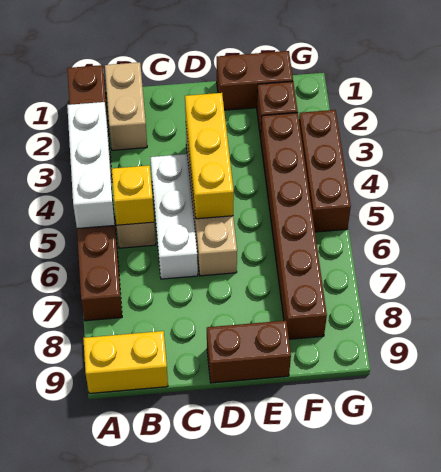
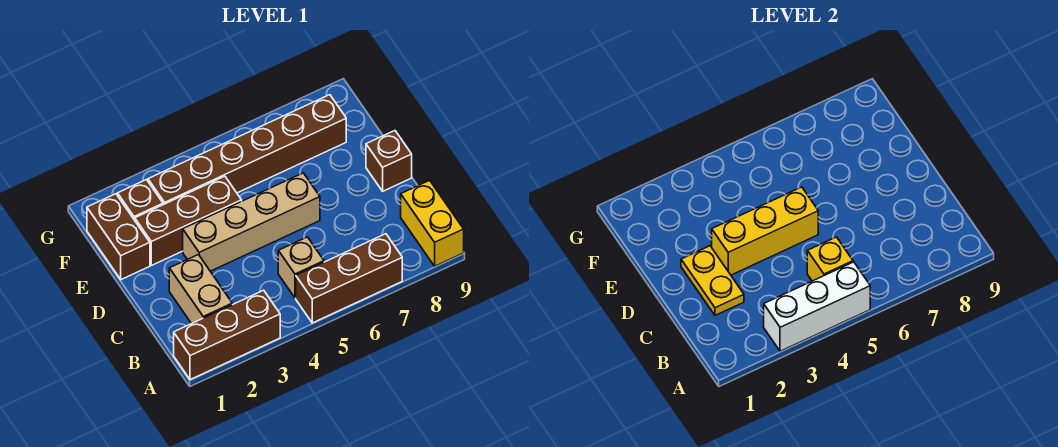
tan 1x2 brick [105,62,147,150] -> tan 1x2 brick turned to [169,255,232,324]
none -> yellow 1x2 plate [681,246,744,315]
white 1x3 brick [150,154,198,279] -> none
brown 1x2 brick [207,321,291,383] -> brown 1x1 brick [366,131,412,191]
brown 1x3 brick [299,110,351,232] -> brown 1x3 brick moved to [135,176,242,265]

